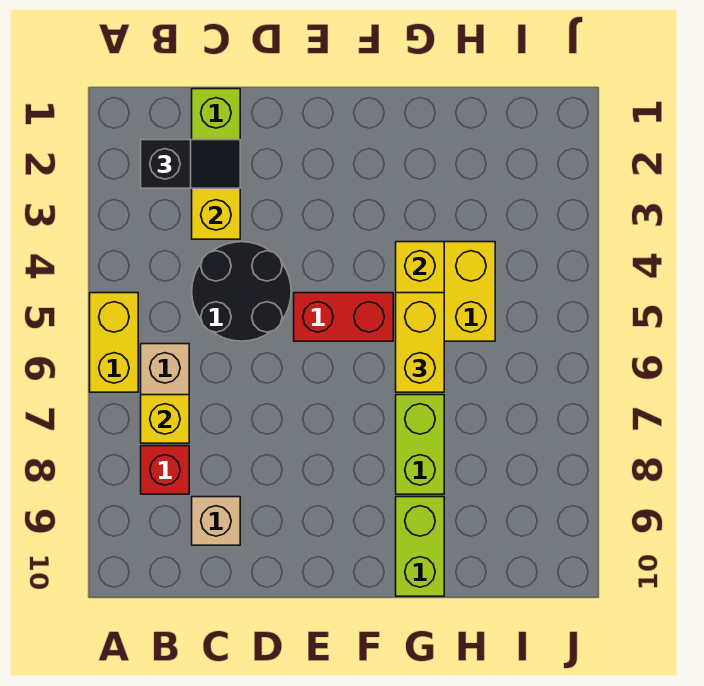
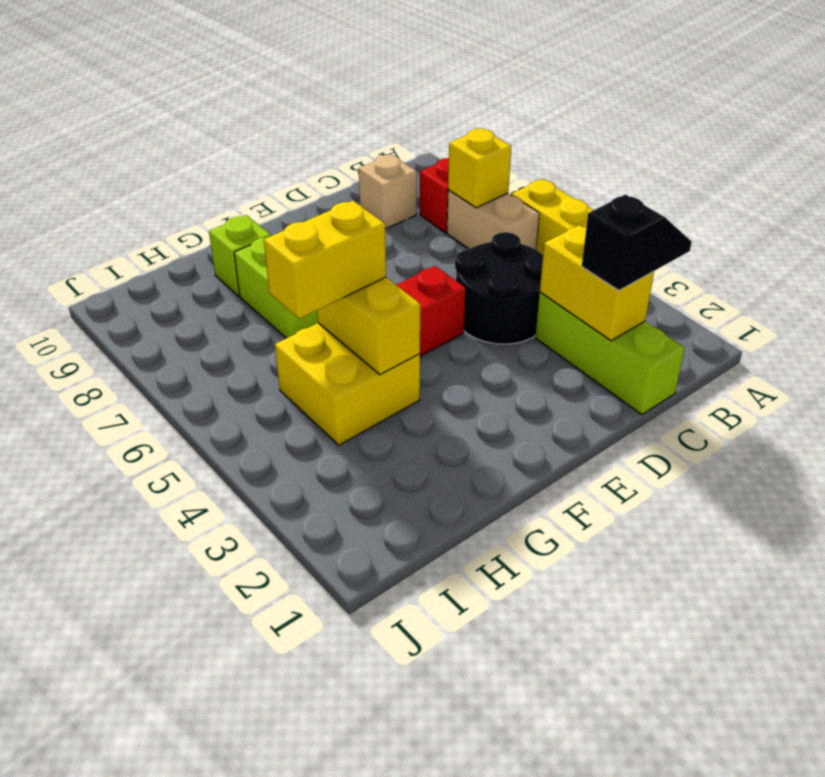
black 1x2 slope [141,140,240,188] -> black 1x2 slope turned to [582,195,692,290]
yellow 1x2 brick [396,293,444,392] -> yellow 1x2 brick turned to [264,201,386,319]
lime 1x2 brick [396,497,444,596] -> lime 1x1 brick [209,215,271,296]

